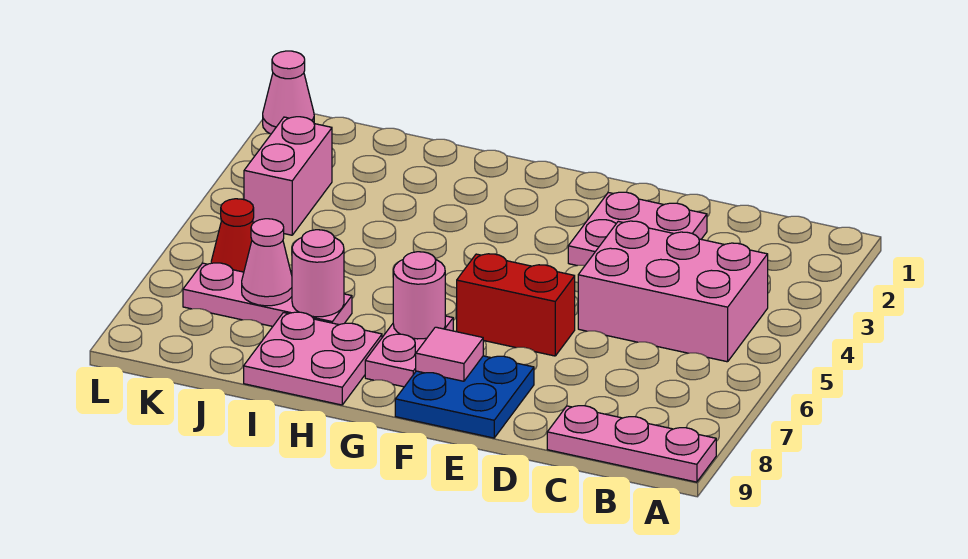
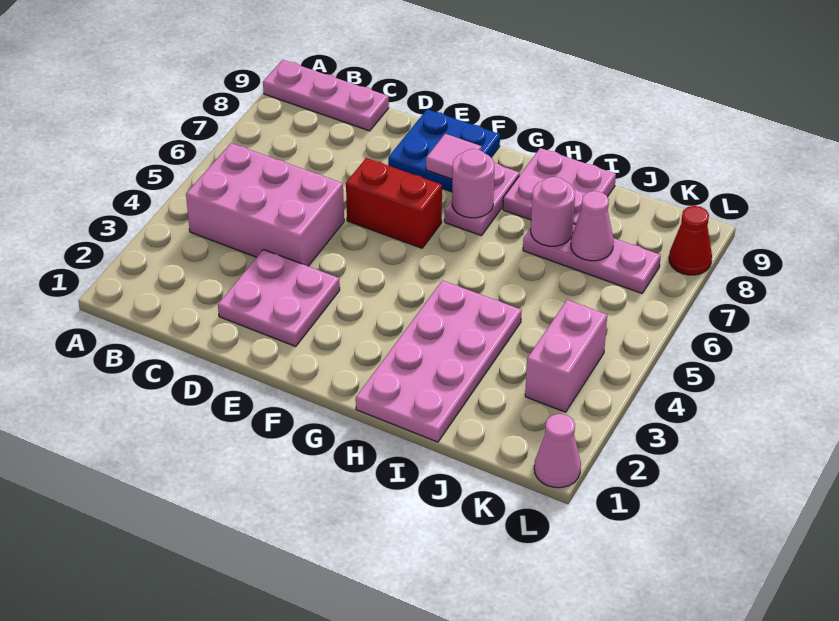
none -> pink 2x4 plate [356,280,522,442]
red 1x1 cone [211,199,254,272] -> red 1x1 cone moved to [669,206,712,275]

